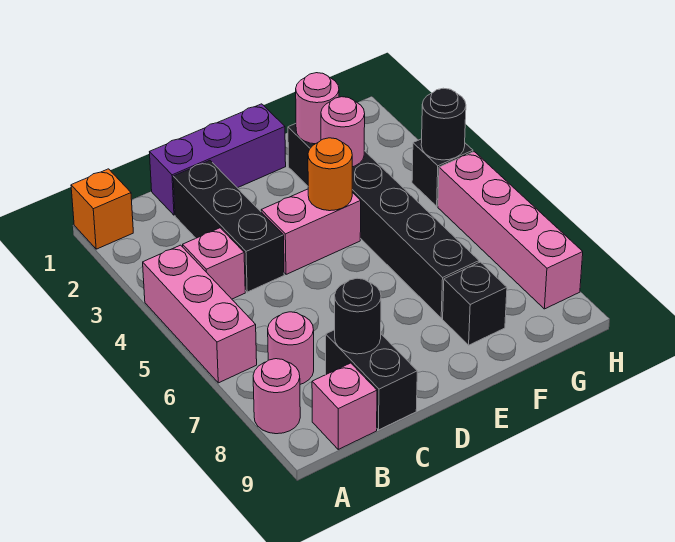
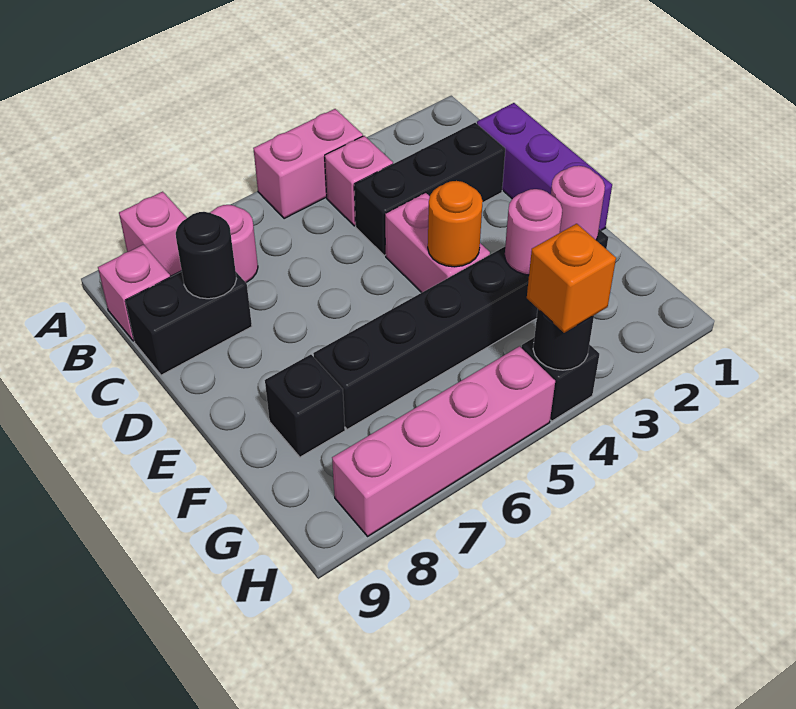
orange 1x1 brick [71,169,133,249] -> orange 1x1 brick moved to [527,224,616,333]
pink 1x3 brick [143,245,257,383] -> pink 1x2 brick [253,109,363,219]
pink 1x1 round brick [253,359,300,434] -> pink 1x1 brick [119,192,187,276]

